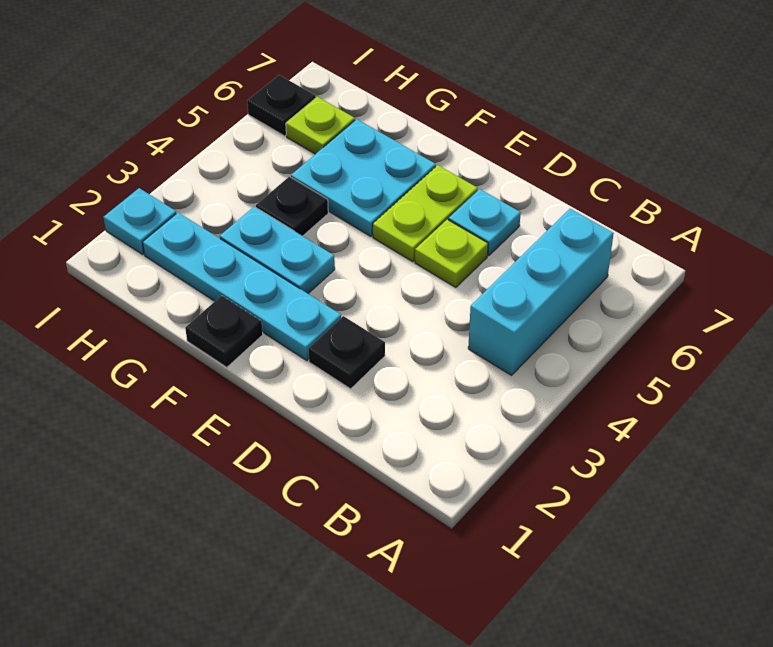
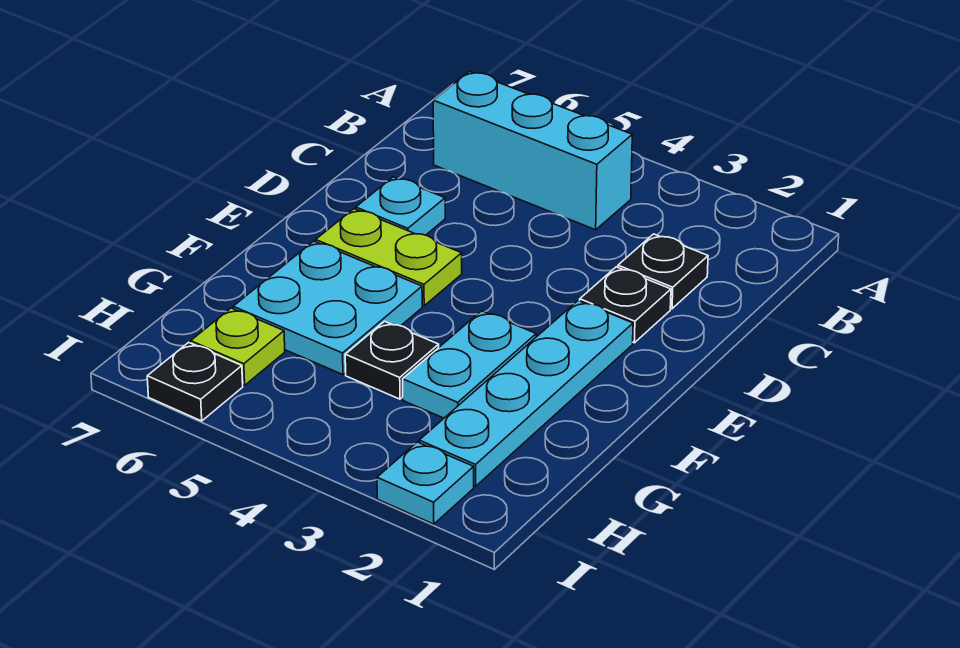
lime 1x1 plate [415,219,488,287] -> none
black 1x1 plate [185,296,263,367] -> black 1x1 plate moved to [618,234,708,309]

